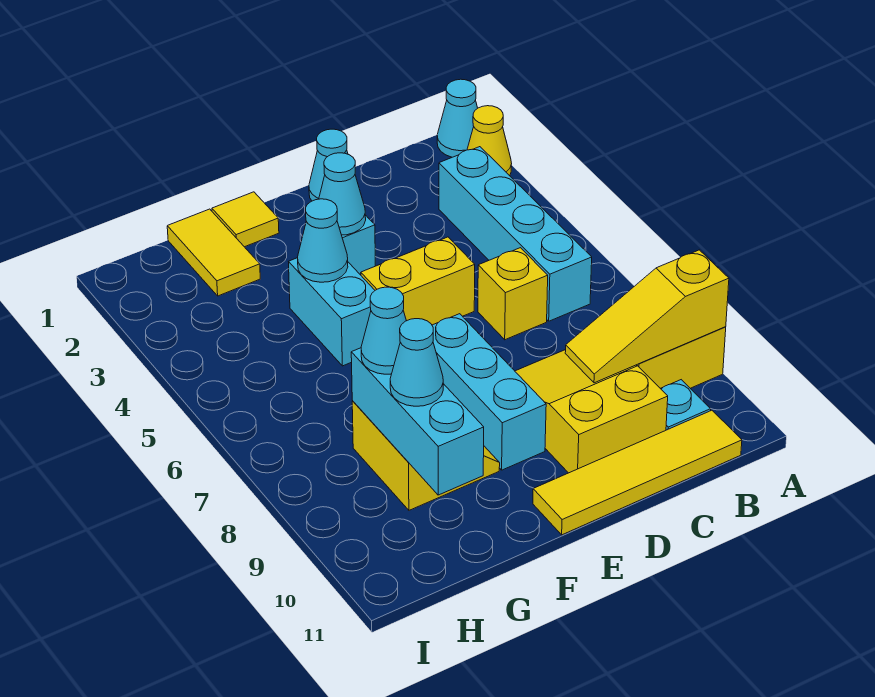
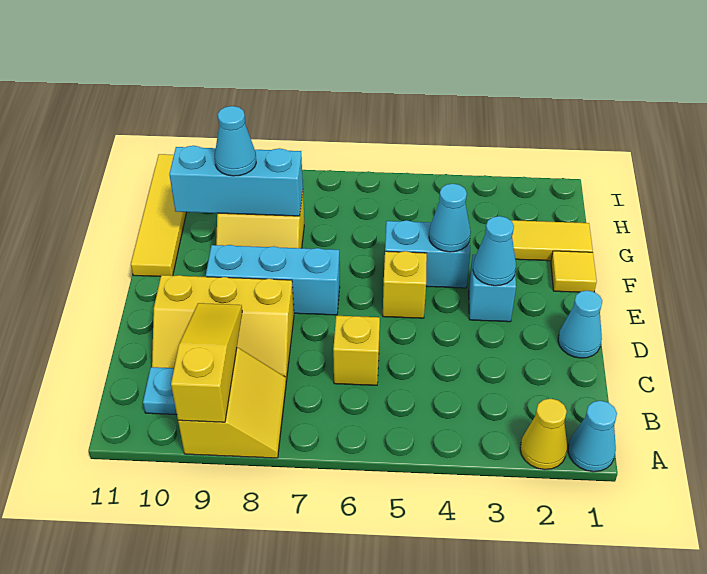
cyan 1x4 brick [439,147,592,321] -> none
yellow 1x4 tile [533,410,742,535] -> yellow 1x4 tile moved to [131,154,187,277]
yellow 2x3 slope [515,350,668,473] -> yellow 2x3 slope turned to [152,275,294,381]
yellow 1x2 brick [361,237,475,325] -> yellow 1x1 brick [383,251,427,318]
cyan 1x1 cone [361,287,406,374] -> none

